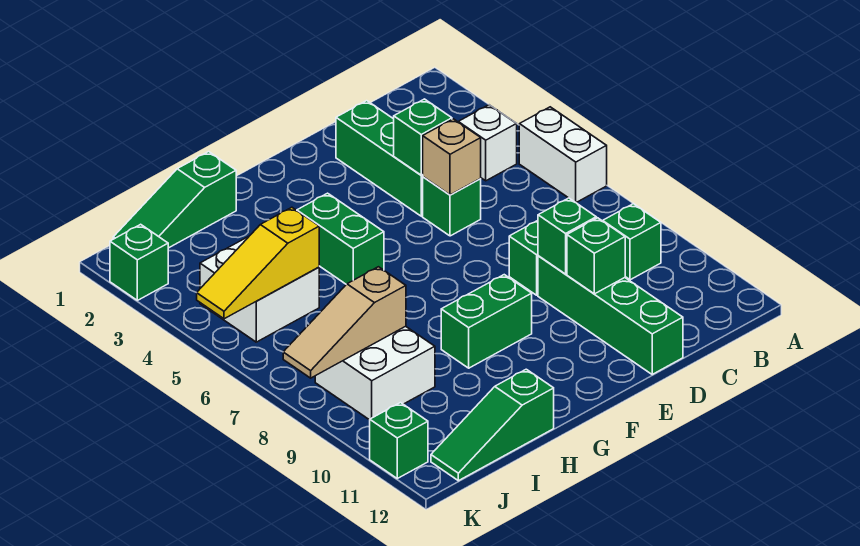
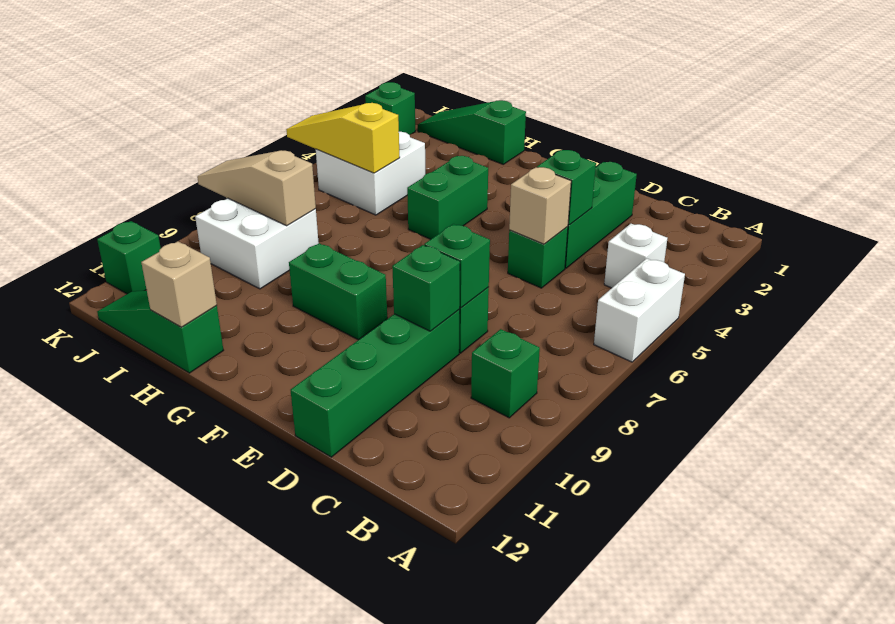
green 1x1 brick [567,218,625,294] -> green 1x1 brick moved to [424,224,490,308]
none -> tan 1x1 brick [141,241,217,327]

